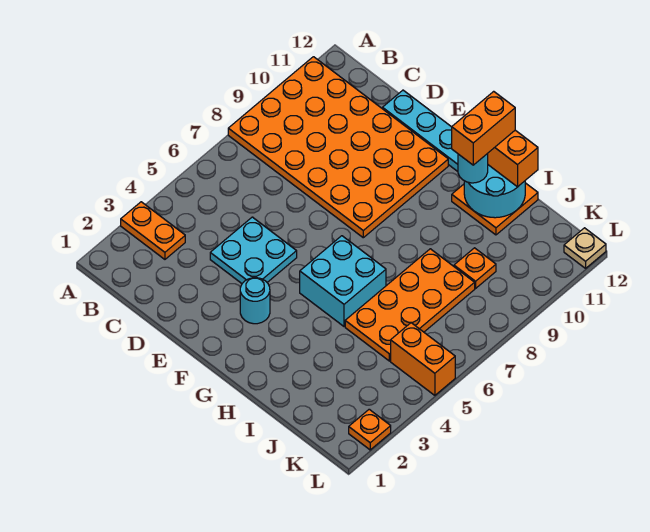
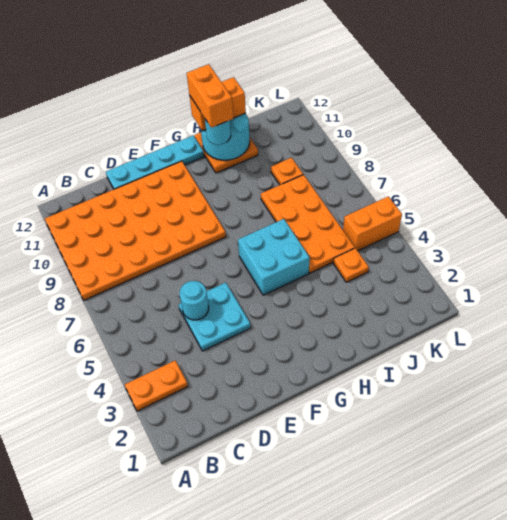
cyan 1x1 round brick [240,278,270,324] -> cyan 1x1 round brick moved to [180,281,209,320]
orange 1x1 plate [349,409,391,450] -> orange 1x1 plate moved to [333,248,369,282]
tan 1x1 plate [564,228,606,268] -> none

